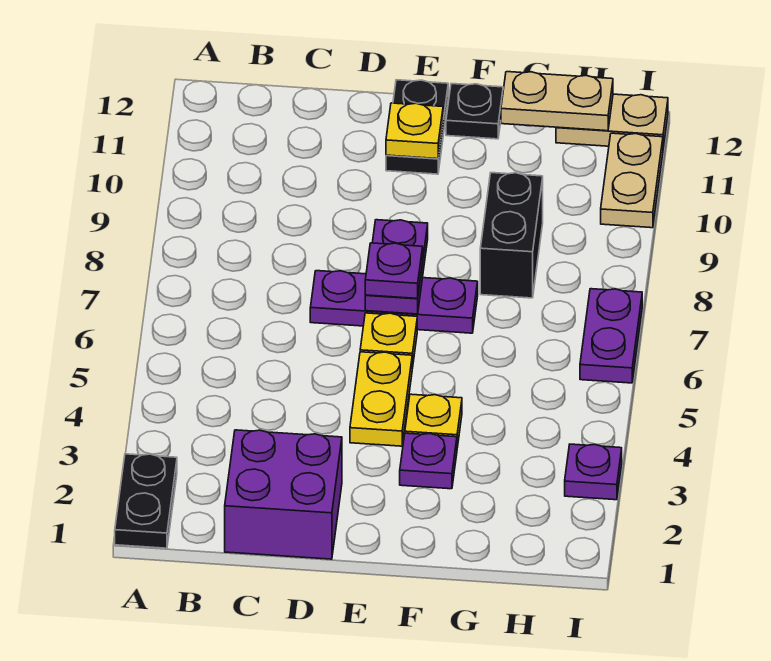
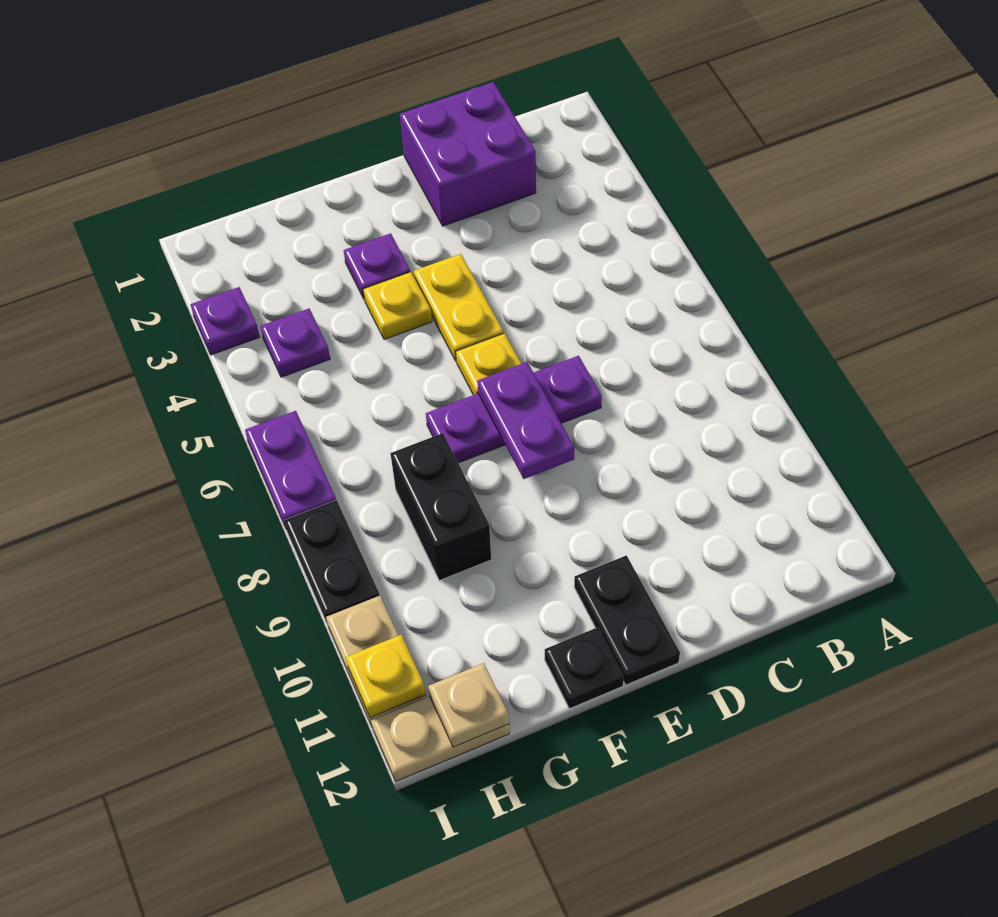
black 1x2 plate [115,454,177,548] -> black 1x2 plate moved to [284,500,380,625]
purple 1x1 plate [365,243,423,299] -> purple 1x1 plate moved to [260,309,330,377]
yellow 1x1 plate [386,103,443,159] -> yellow 1x1 plate moved to [346,635,426,718]
tan 1x2 plate [501,72,613,131] -> tan 1x1 plate [428,663,509,747]

